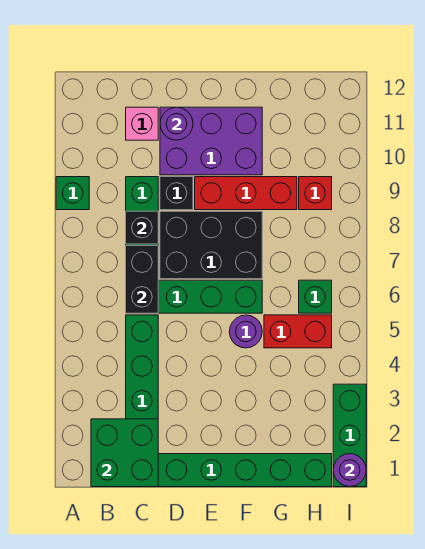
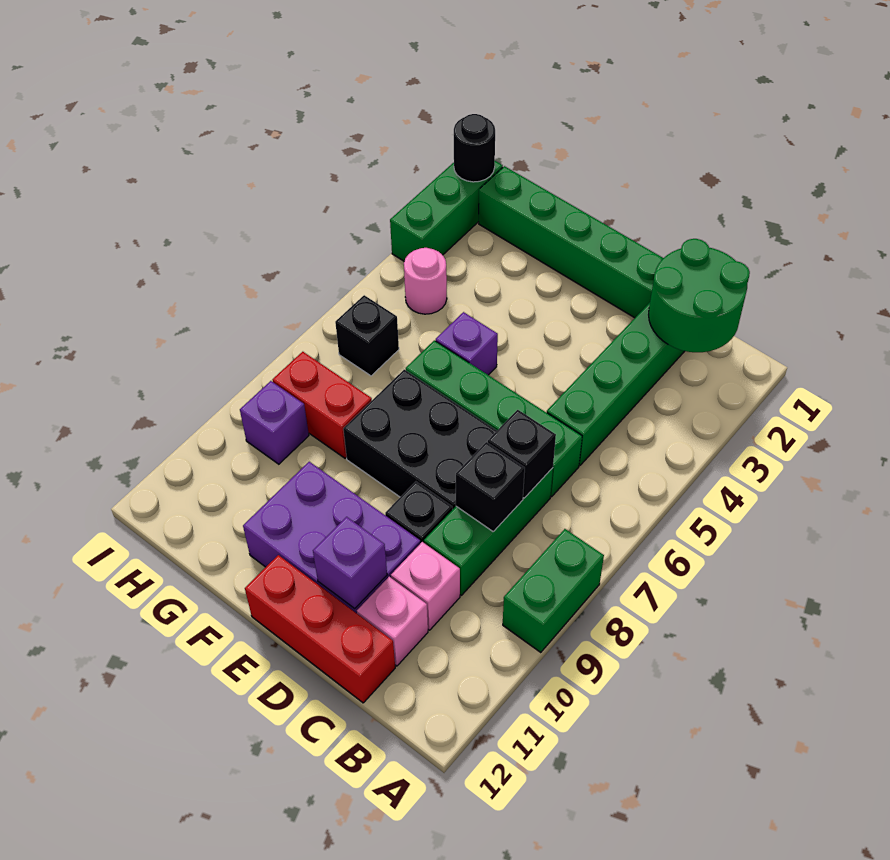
green 1x1 brick [56,177,89,210] -> green 1x2 brick [503,529,604,652]
green 2x2 brick [91,419,158,487] -> green 2x2 round brick [649,239,750,352]
black 1x2 brick [126,246,158,313] -> black 1x1 brick [488,410,556,498]
none -> pink 1x1 brick [391,542,460,630]
purple 1x1 round brick [160,107,193,140] -> purple 1x1 brick [313,517,387,609]
red 1x3 brick [195,177,297,210] -> red 1x3 brick moved to [245,555,395,703]
purple 1x1 round brick [229,315,262,348] -> purple 1x1 brick [436,312,498,375]
red 1x2 brick [264,315,332,348] -> red 1x2 brick moved to [273,352,372,458]
none -> pink 1x1 round brick [404,248,447,314]
green 1x1 brick [299,280,332,313] -> black 1x1 brick [335,295,399,376]
red 1x1 brick [299,177,332,210] -> purple 1x1 brick [240,381,309,464]
purple 1x1 round brick [333,454,366,487] -> black 1x1 round brick [454,114,495,182]

